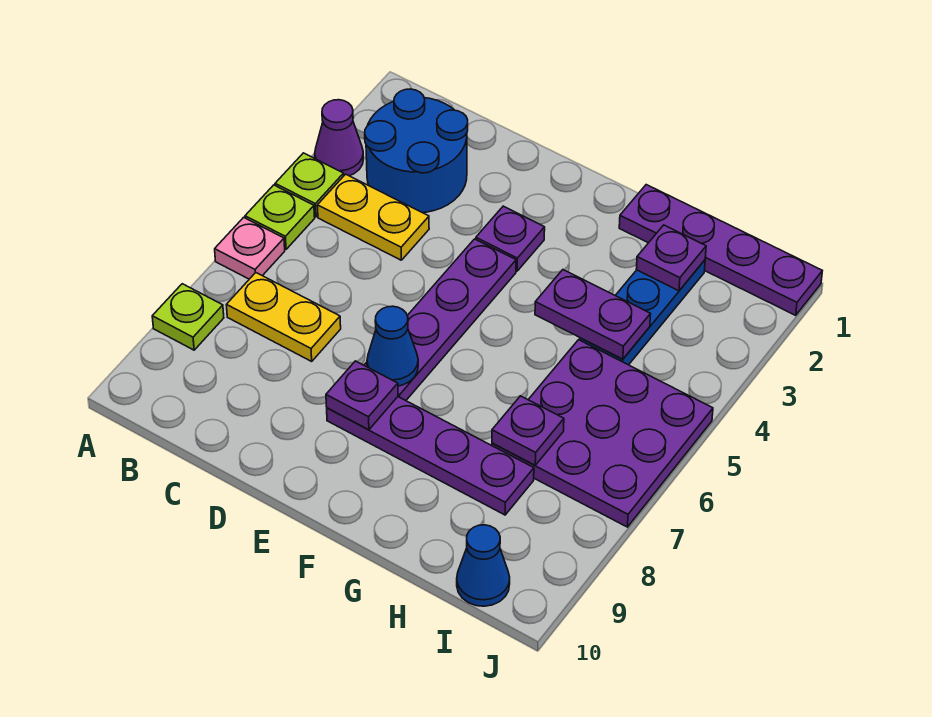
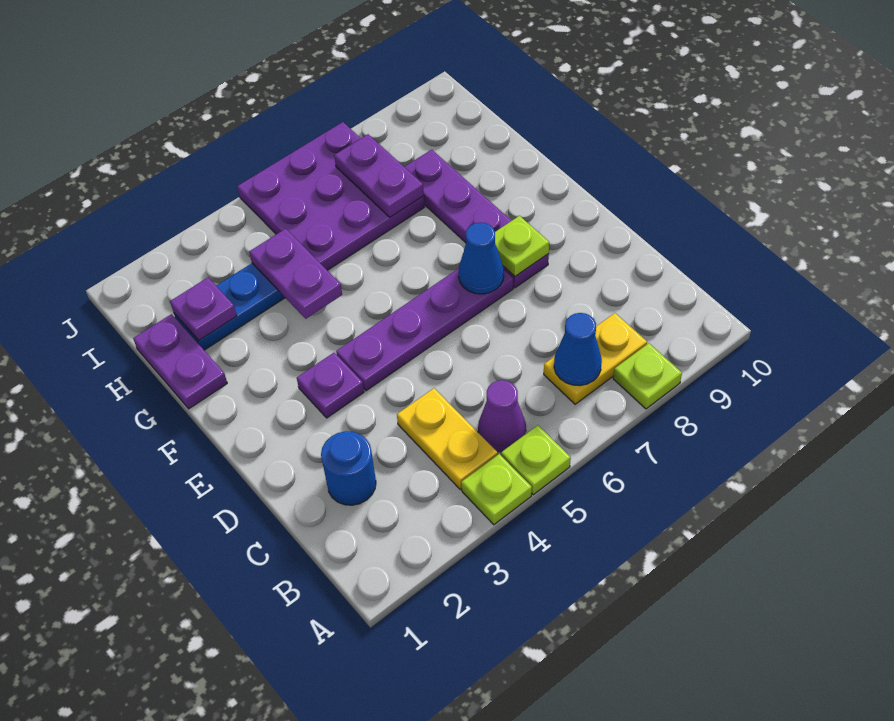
purple 1x1 cone [315,100,364,176] -> purple 1x1 cone moved to [478,380,526,452]
pink 1x1 plate [215,217,285,279] -> none
blue 2x2 round brick [365,89,468,213] -> blue 1x1 round brick [321,431,376,505]
yellow 1x2 plate [227,273,341,361] -> yellow 1x2 plate turned to [544,313,647,404]
purple 1x1 plate [326,361,398,430] -> lime 1x1 plate [495,216,549,276]
purple 1x4 plate [619,185,822,315] -> purple 1x2 plate [133,314,227,409]
purple 1x1 plate [492,396,564,465] -> purple 1x2 plate [334,134,424,217]
blue 1x1 cone [457,525,510,606] -> blue 1x1 cone moved to [554,313,602,385]

